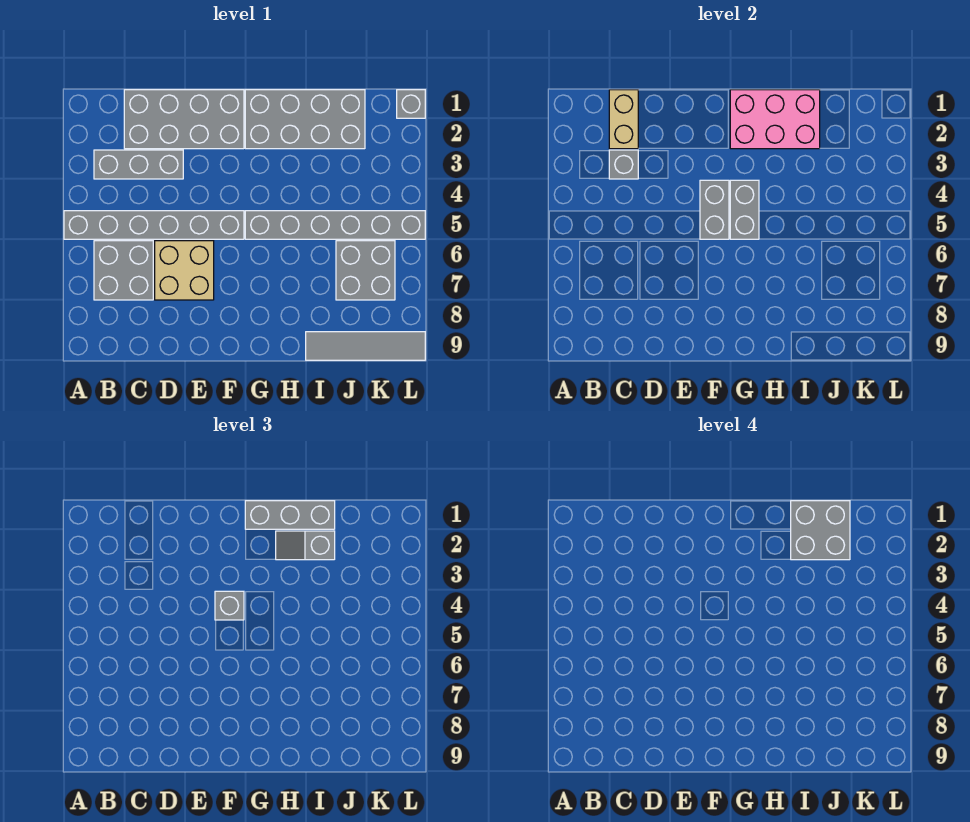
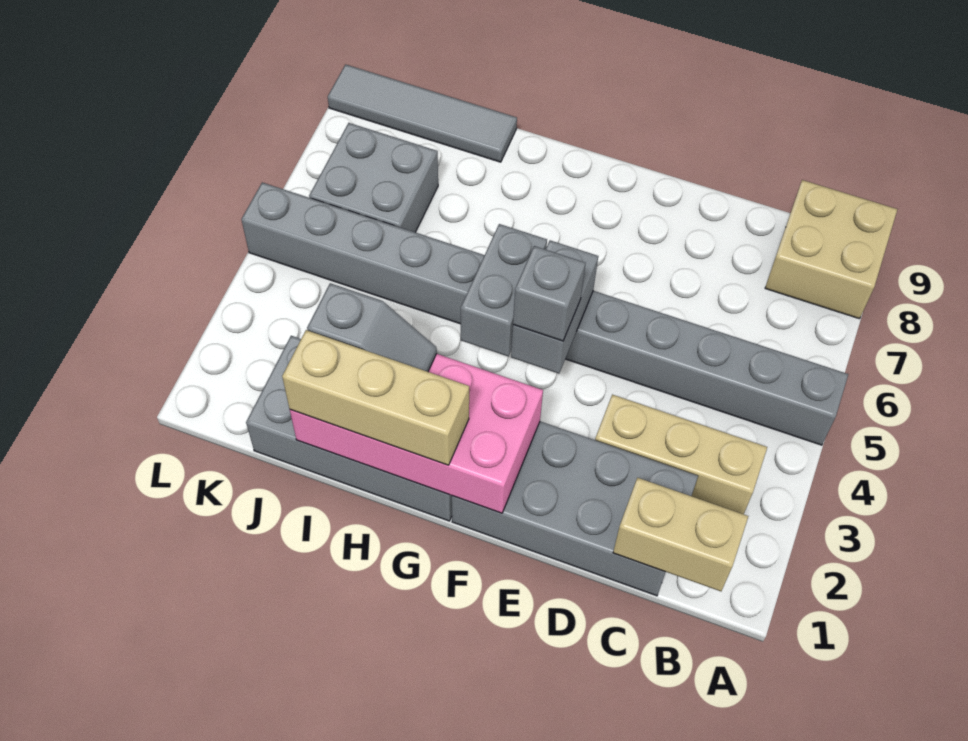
grey 1x3 brick [94,150,183,179] -> tan 1x3 brick [595,395,767,514]
grey 2x2 brick [94,241,153,300] -> none
tan 1x2 brick [609,90,638,149] -> tan 1x2 brick turned to [613,478,748,591]
grey 1x1 brick [609,150,638,179] -> none
tan 2x2 brick [155,241,214,300] -> tan 2x2 brick moved to [765,180,897,319]
pink 2x3 brick [730,90,820,149] -> pink 2x4 brick [290,354,543,513]
grey 1x3 brick [245,501,335,529] -> tan 1x3 brick [282,330,469,465]
grey 2x2 brick [791,501,850,560] -> none
grey 1x1 brick [397,90,425,118] -> none

